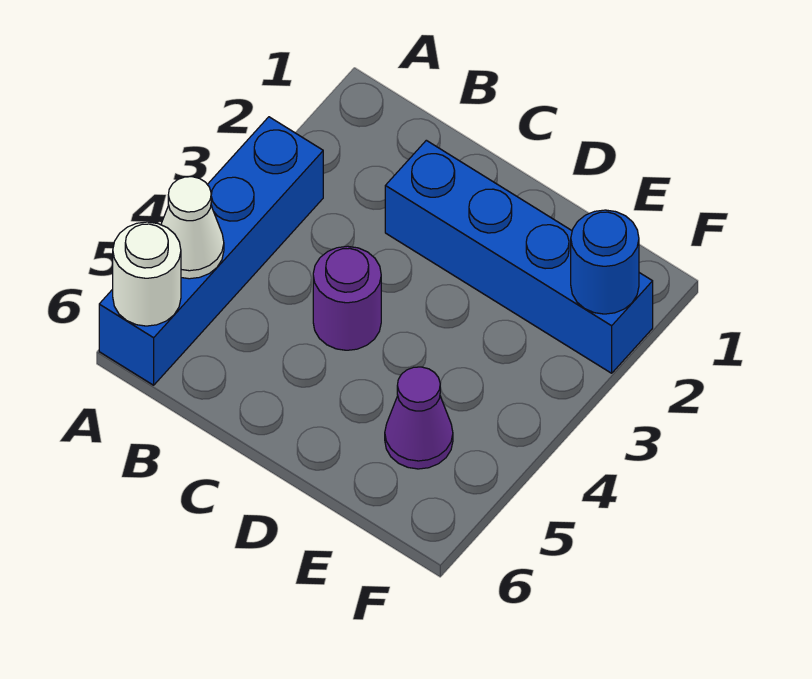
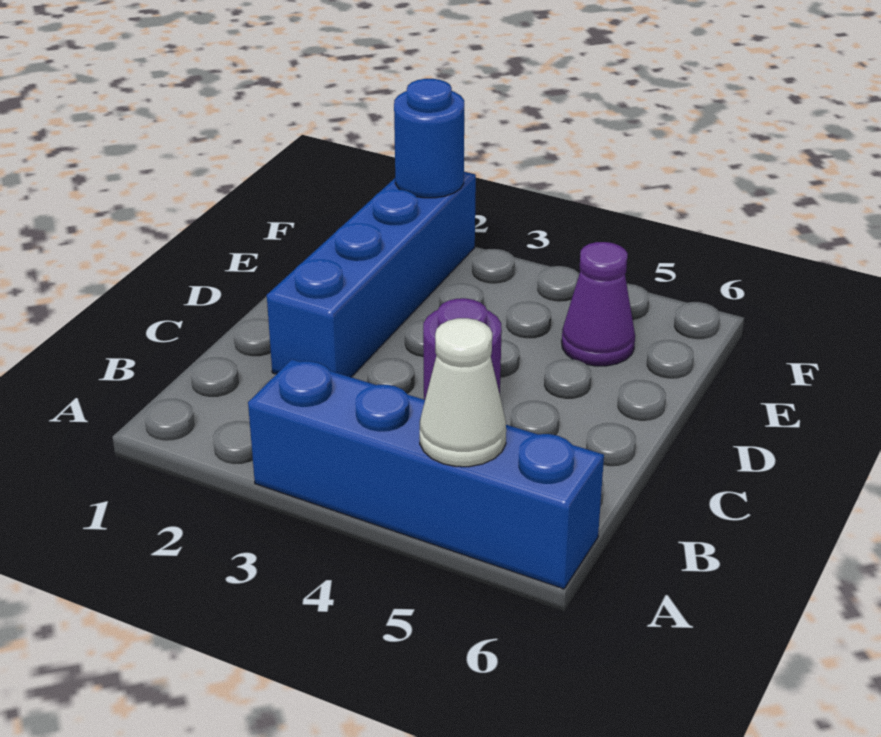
white 1x1 round brick [113,222,181,326] -> none

